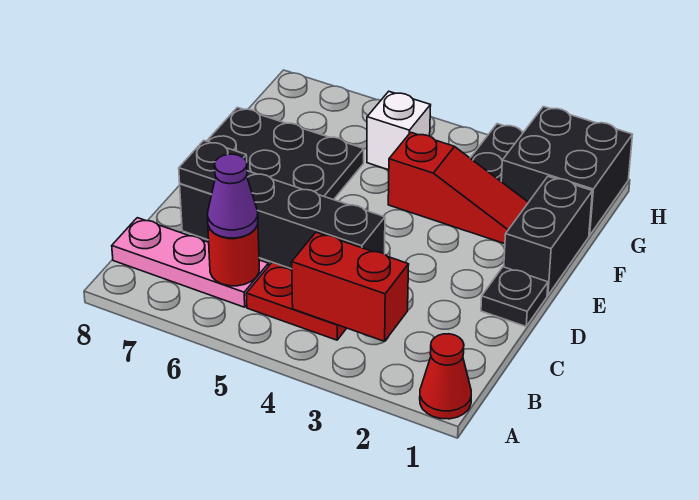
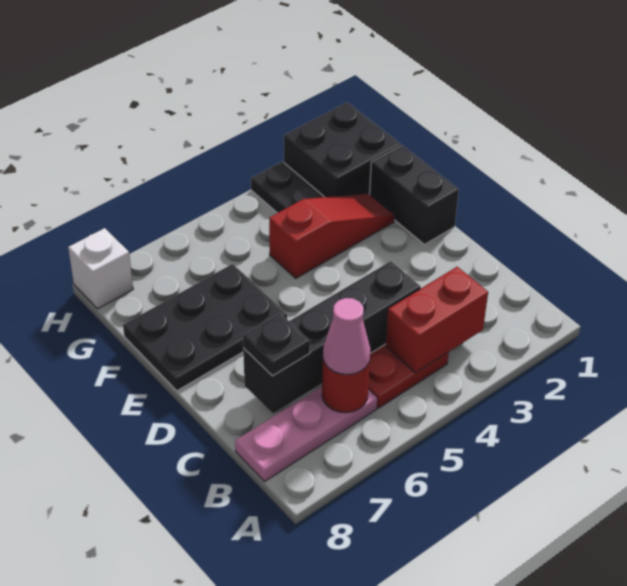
red 1x1 cone [420,334,471,419] -> none
purple 1x1 cone [207,154,258,238] -> pink 1x1 cone [323,298,370,375]
black 1x1 plate [481,267,548,326] -> none
white 1x1 brick [367,91,431,170] -> white 1x1 brick moved to [68,228,133,309]

